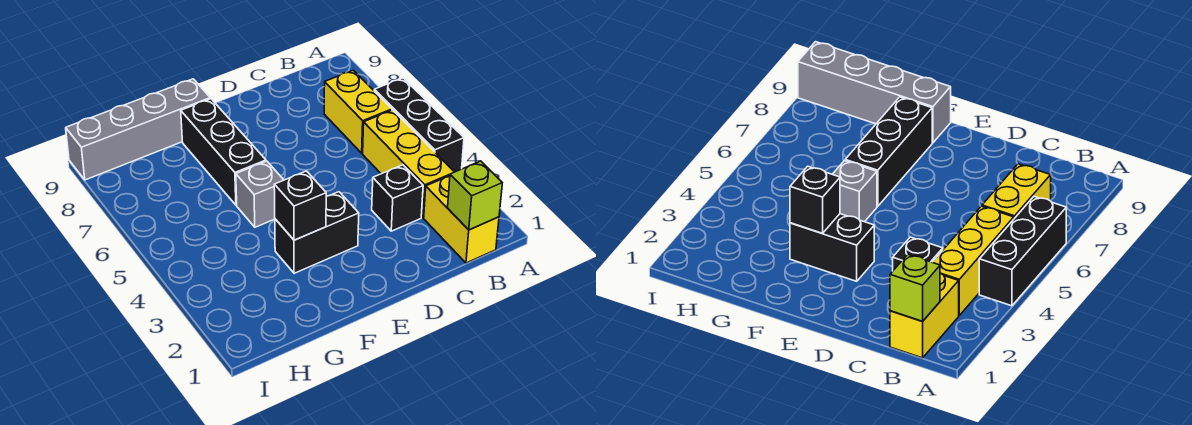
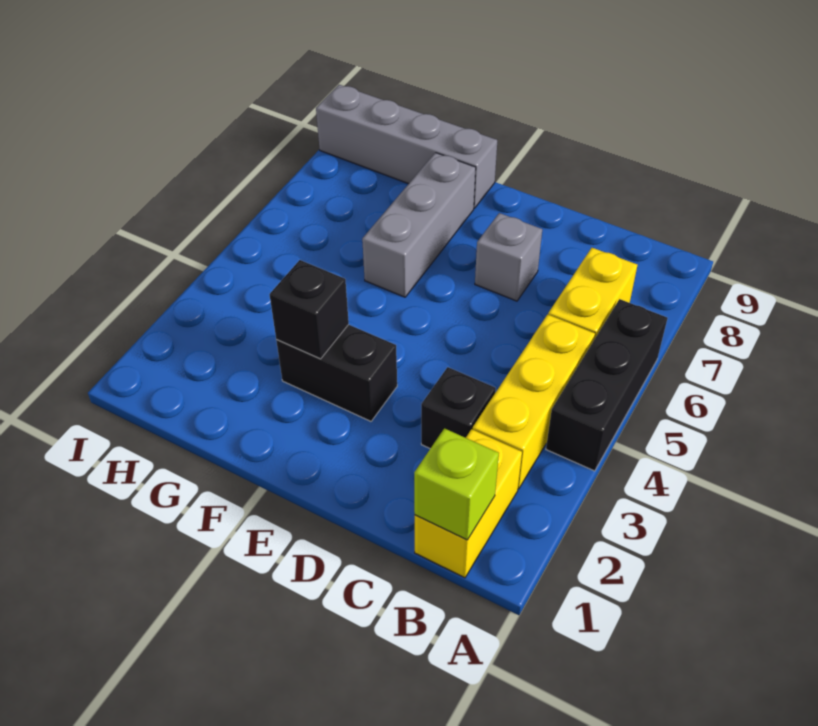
grey 1x1 brick [236,161,283,227] -> grey 1x1 brick moved to [475,213,542,301]
black 1x3 brick [181,99,266,205] -> grey 1x3 brick [362,153,476,297]

